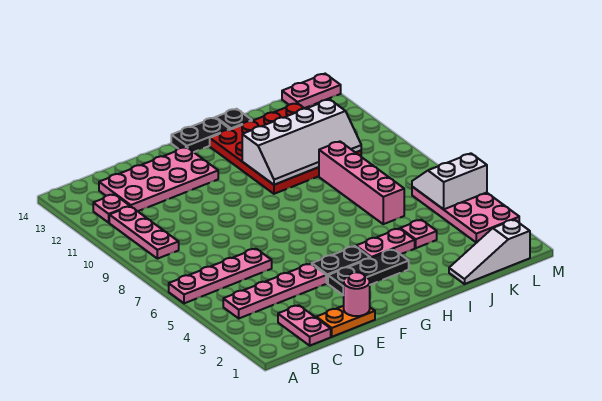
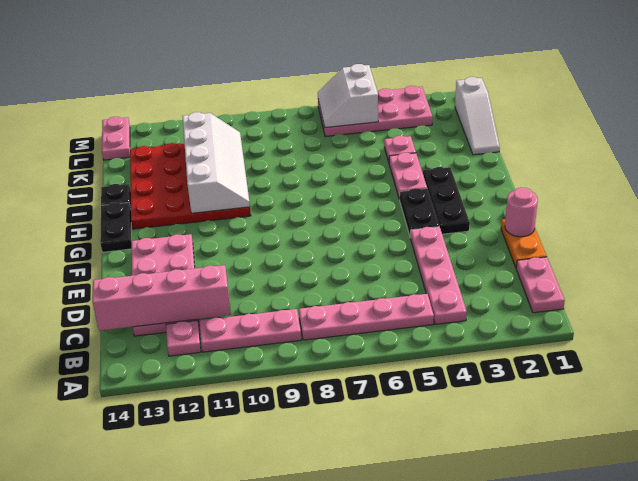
pink 1x4 plate [169,249,272,303] -> pink 1x4 plate turned to [299,294,434,340]
pink 1x2 plate [278,305,331,345] -> pink 1x2 plate turned to [516,257,565,313]
pink 1x4 brick [319,141,404,224] -> pink 1x4 brick moved to [92,265,231,331]

